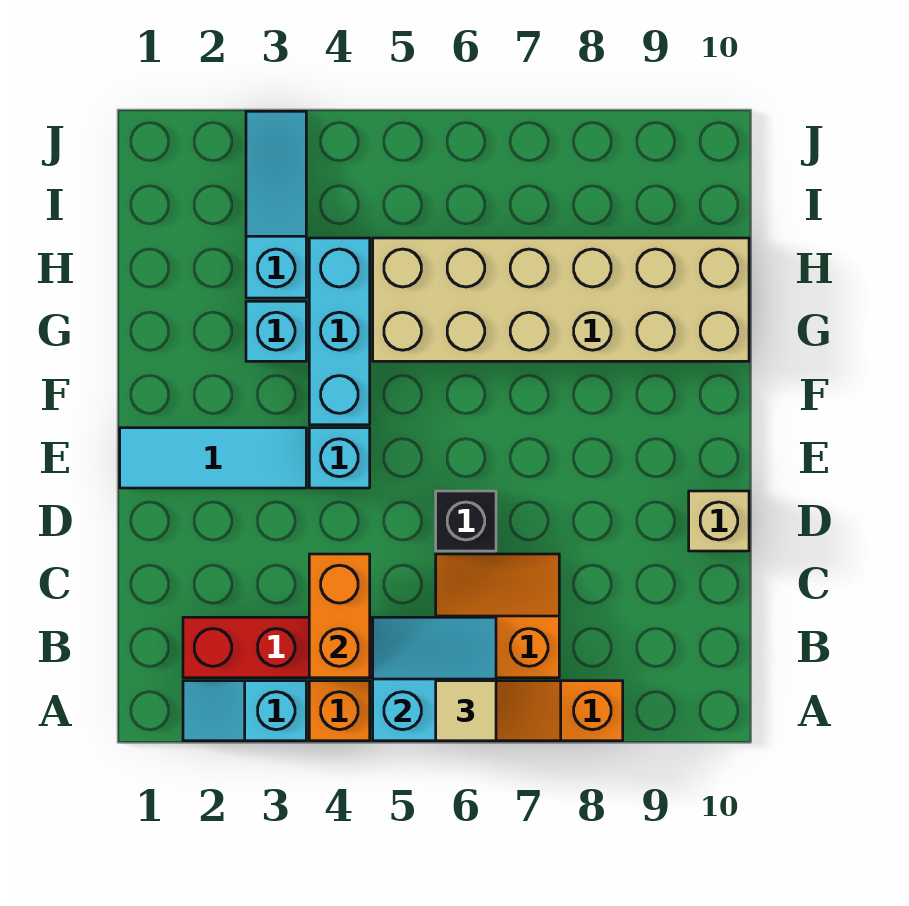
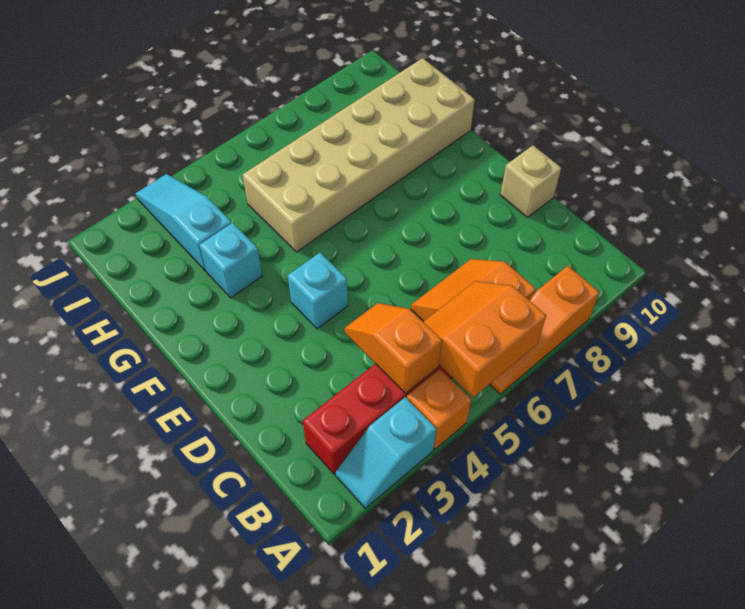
cyan 2x2 slope [373,617,496,741] -> orange 2x2 slope [423,281,546,397]
tan 1x1 tile [436,681,496,741] -> none
orange 1x2 brick [309,554,370,678] -> orange 1x2 slope [345,303,442,393]
black 1x1 brick [436,491,496,551] -> none
cyan 1x3 tile [120,428,306,488] -> none
cyan 1x3 brick [309,238,370,425] -> none

